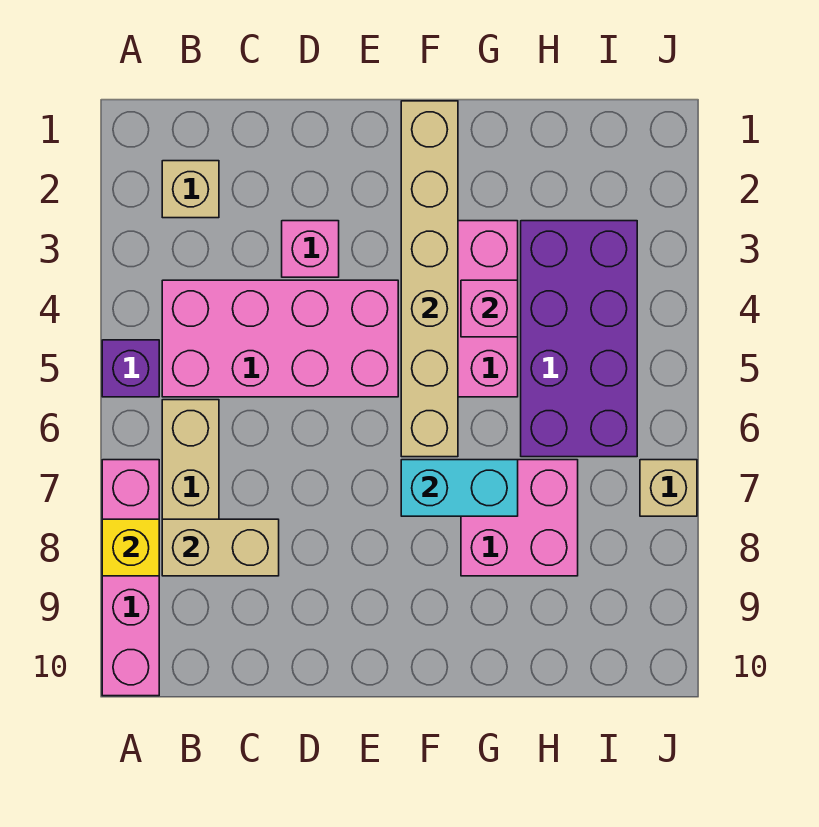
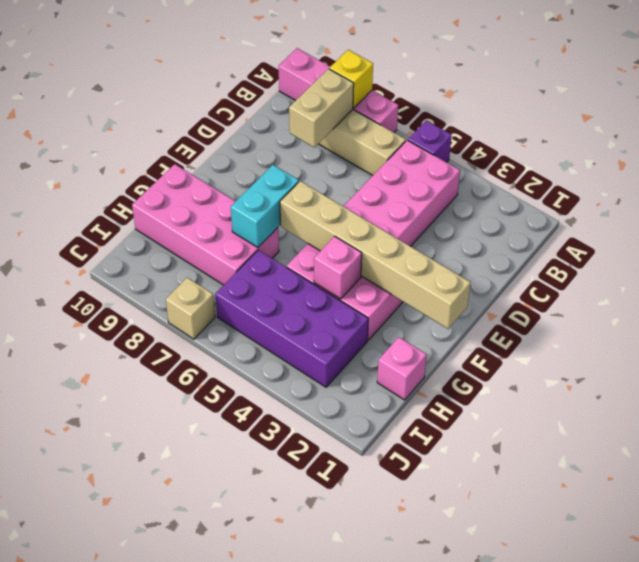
tan 1x1 brick [162,161,219,218] -> none
pink 1x1 brick [282,221,339,277] -> pink 1x1 brick moved to [377,337,427,400]
pink 2x2 brick [461,460,578,576] -> pink 2x4 brick [132,164,279,285]

